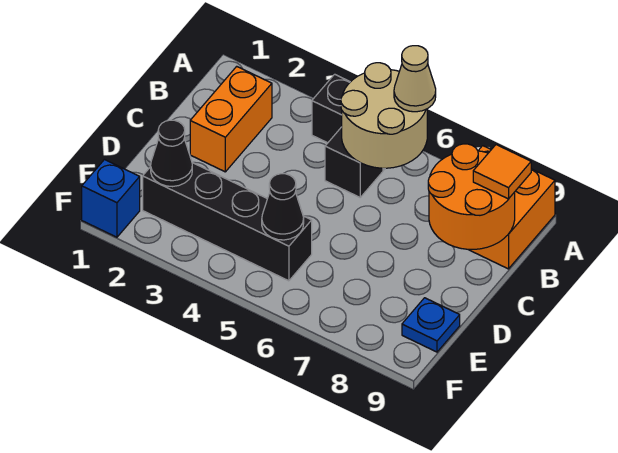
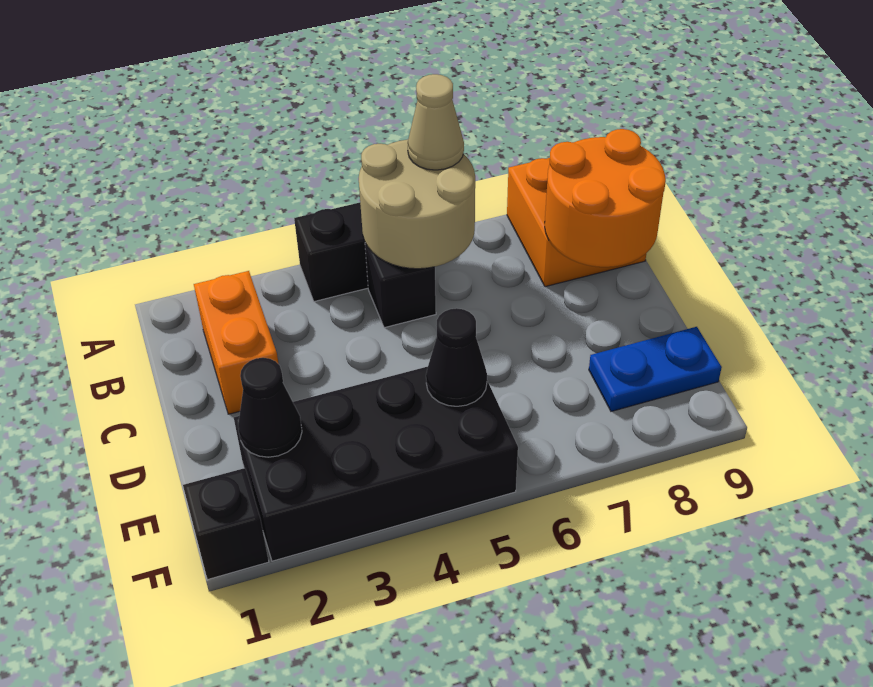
orange 1x1 tile [473,145,531,199] -> none
black 1x4 brick [143,163,312,281] -> black 2x4 brick [234,367,518,561]
blue 1x1 plate [402,298,460,352] -> blue 1x2 plate [589,327,722,411]
blue 1x1 brick [82,160,140,237] -> black 1x1 brick [183,468,269,579]

